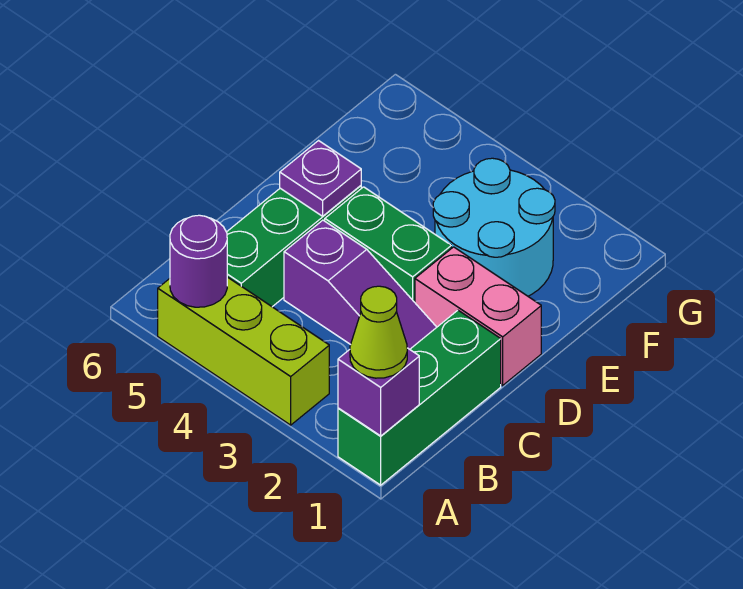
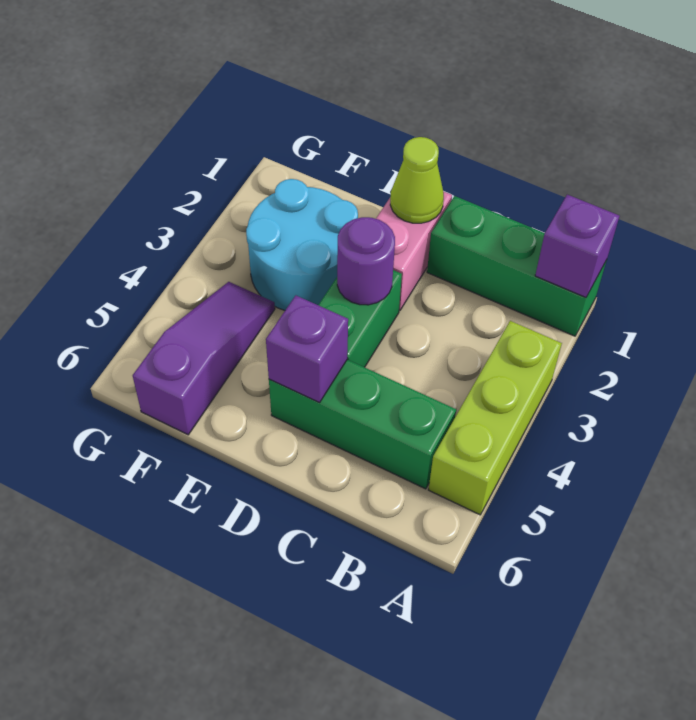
lime 1x1 cone [350,286,407,378] -> lime 1x1 cone moved to [390,137,444,223]
purple 1x1 round brick [170,215,227,307] -> purple 1x1 round brick moved to [337,217,395,305]
purple 1x3 slope [284,220,437,349] -> purple 1x3 slope moved to [133,282,275,435]
purple 1x1 plate [280,141,361,216] -> purple 1x1 brick [266,296,348,402]

